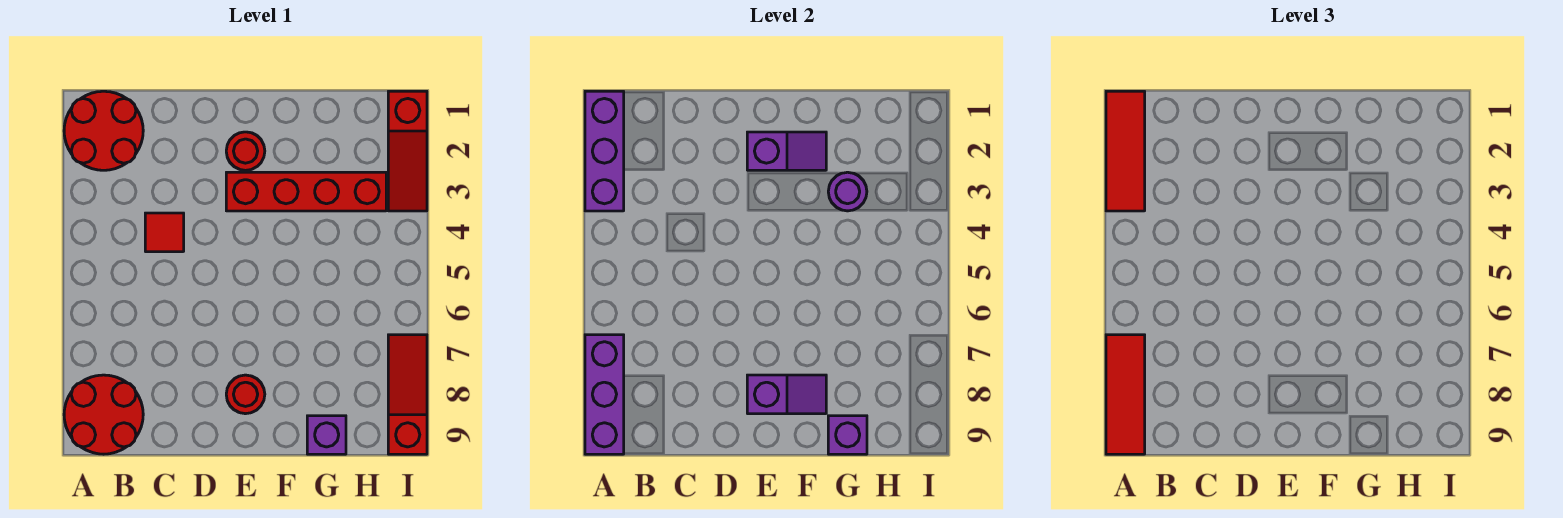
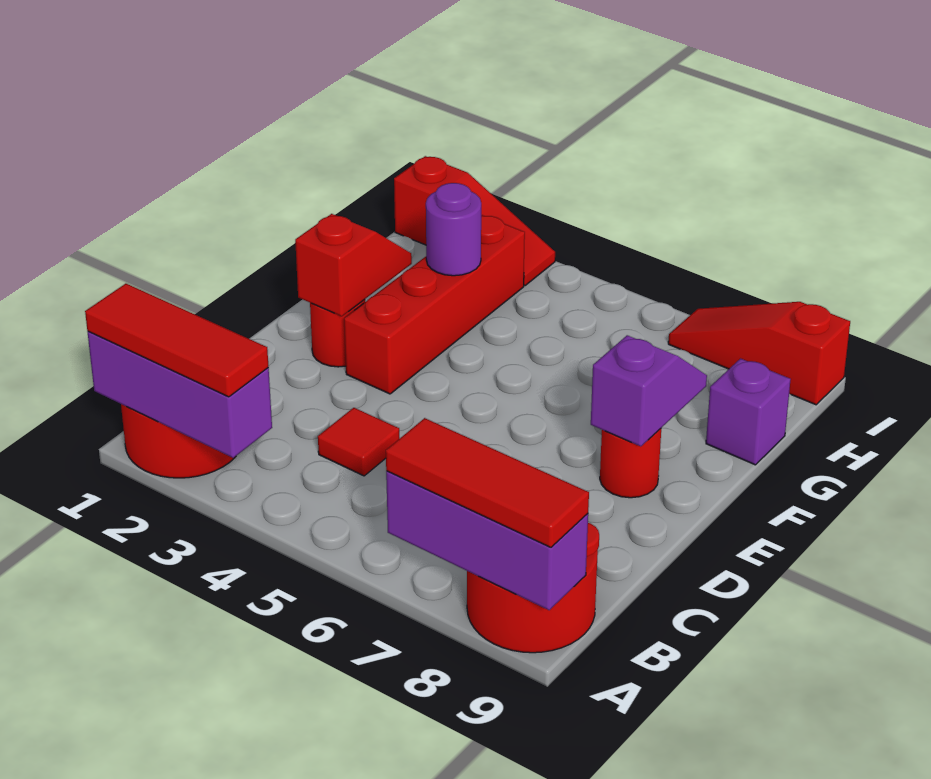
purple 1x2 slope [747,132,826,170] -> red 1x2 slope [295,214,412,316]
purple 1x1 brick [828,416,867,454] -> none

